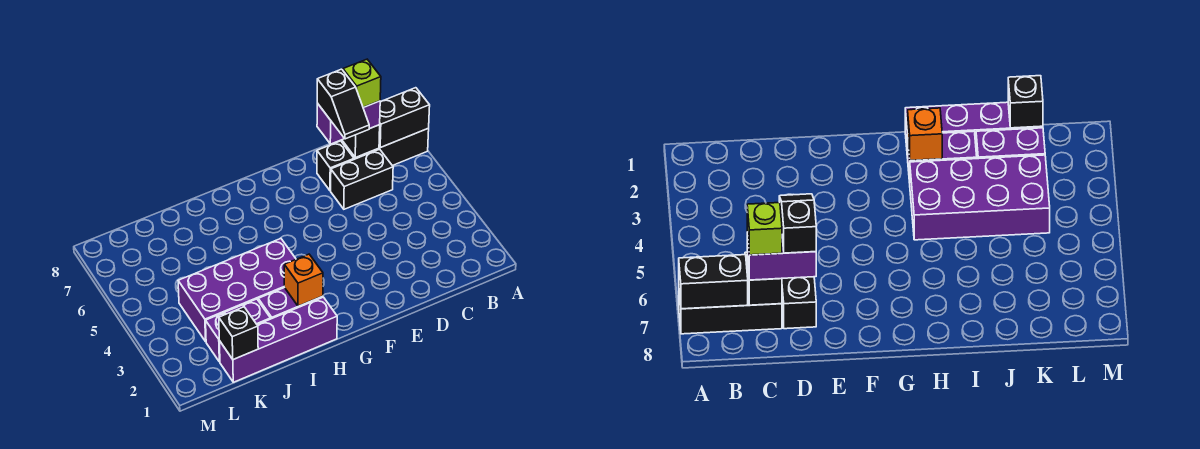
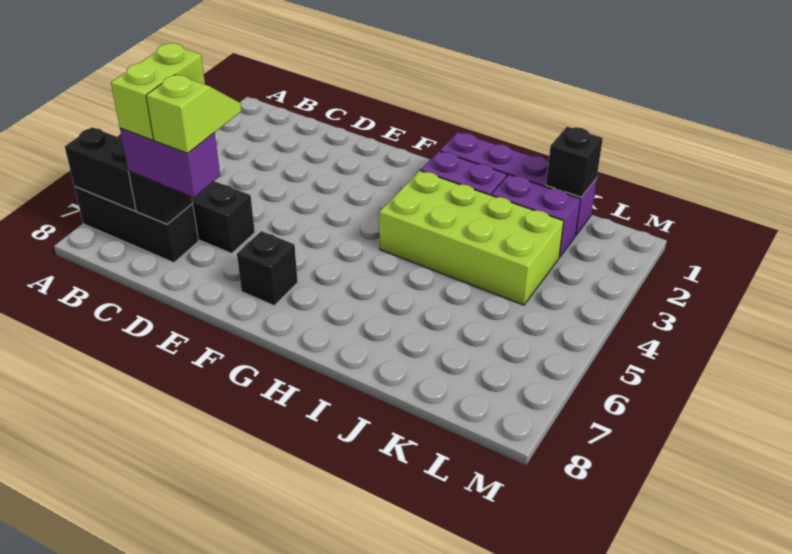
lime 1x1 brick [343,59,381,107] -> lime 1x2 brick [111,43,205,140]
black 1x2 slope [317,69,369,139] -> lime 1x2 slope [146,75,241,153]
black 1x1 brick [317,141,354,191] -> black 1x1 brick moved to [237,231,298,305]
orange 1x1 brick [284,254,323,306] -> none
purple 2x4 brick [178,239,296,342] -> lime 2x4 brick [379,171,564,305]

